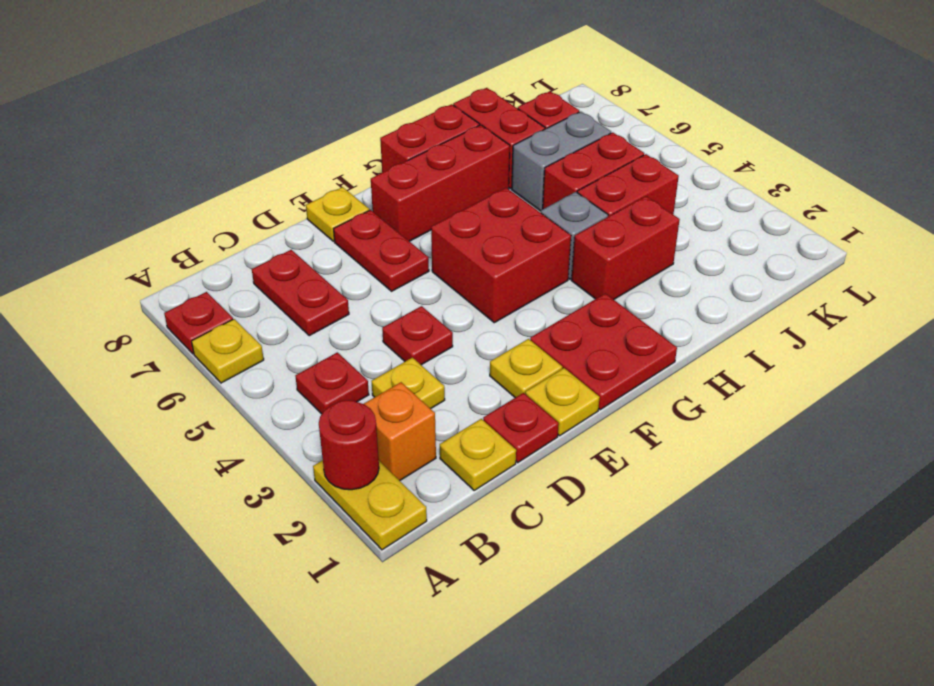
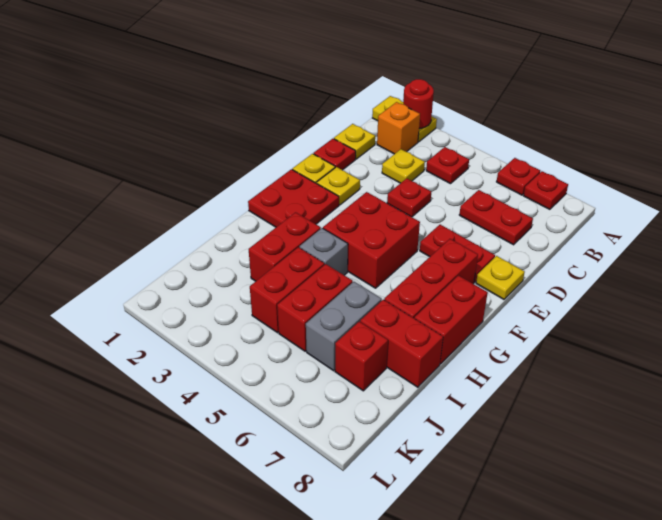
yellow 1x1 plate [192,319,264,383] -> red 1x1 plate [497,158,540,195]

